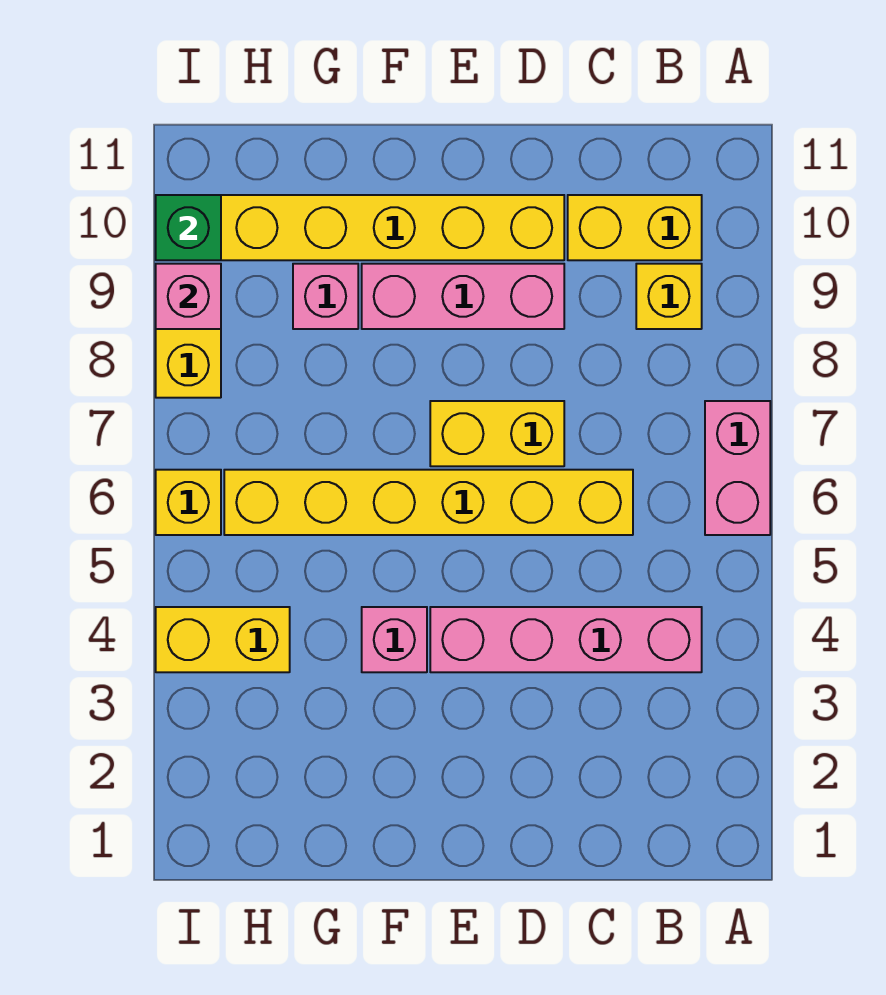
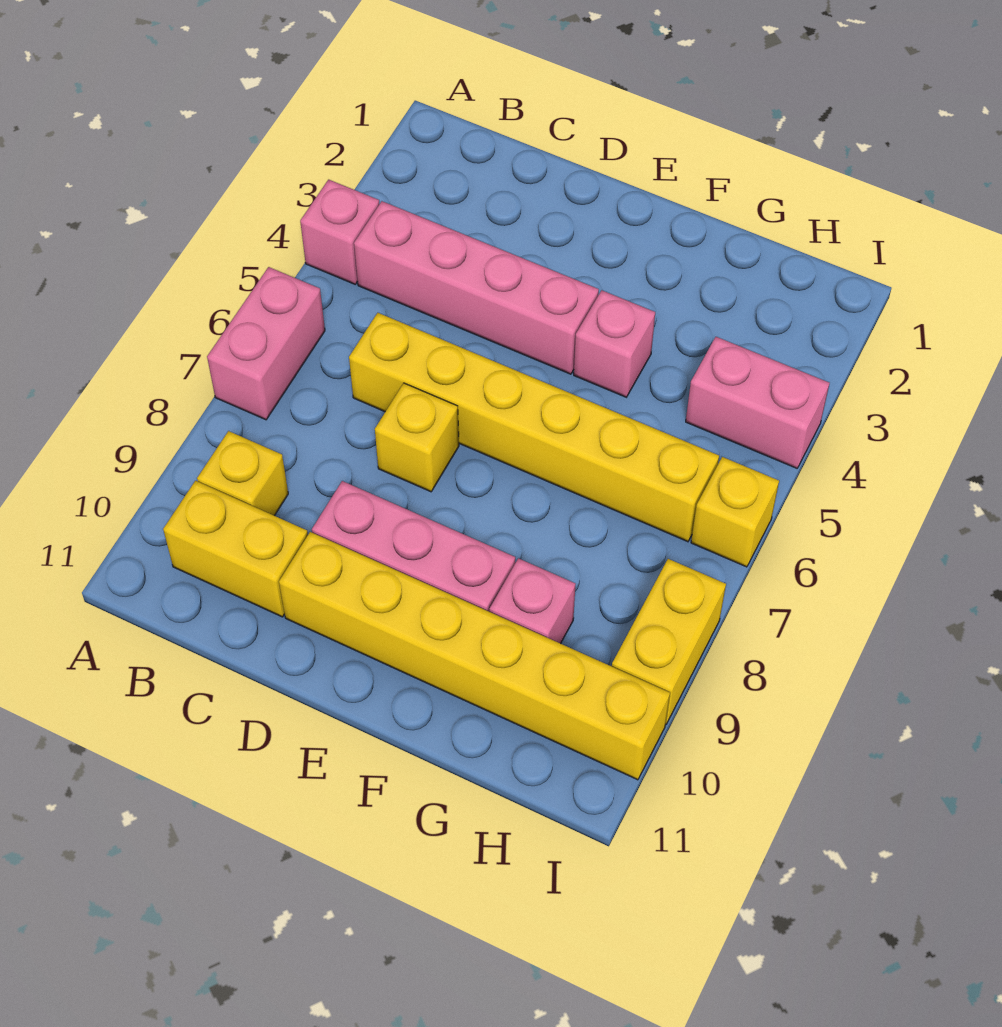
yellow 1x2 brick [430,401,564,466] -> yellow 1x1 brick [375,383,459,492]
yellow 1x2 brick [156,607,290,672] -> pink 1x2 brick [686,337,830,468]
pink 1x1 brick [156,264,221,329] -> pink 1x1 brick moved to [300,180,379,284]
green 1x1 brick [156,195,221,260] -> none

